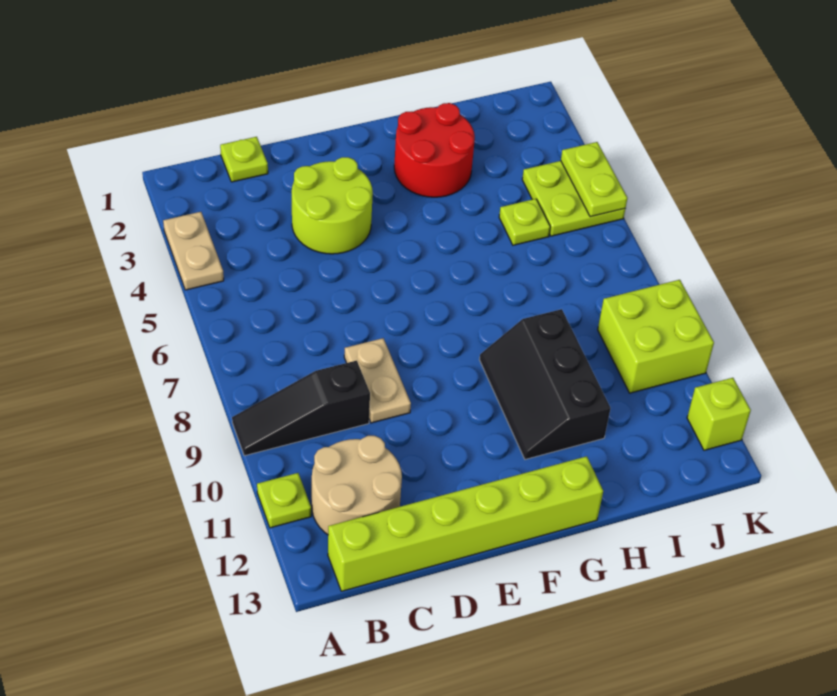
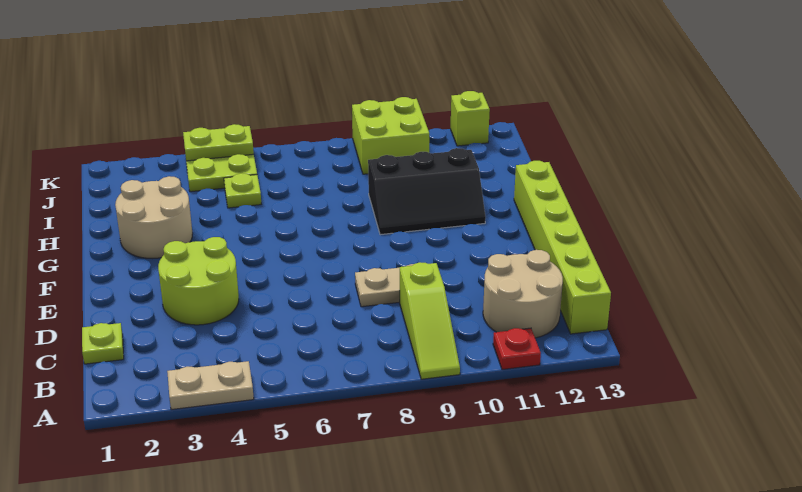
black 1x3 slope [232,361,370,456] -> lime 1x3 slope [400,262,460,379]
lime 1x1 plate [257,473,311,528] -> red 1x1 plate [493,328,541,370]
red 2x2 round brick [394,103,475,197] -> tan 2x2 round brick [115,176,192,258]

